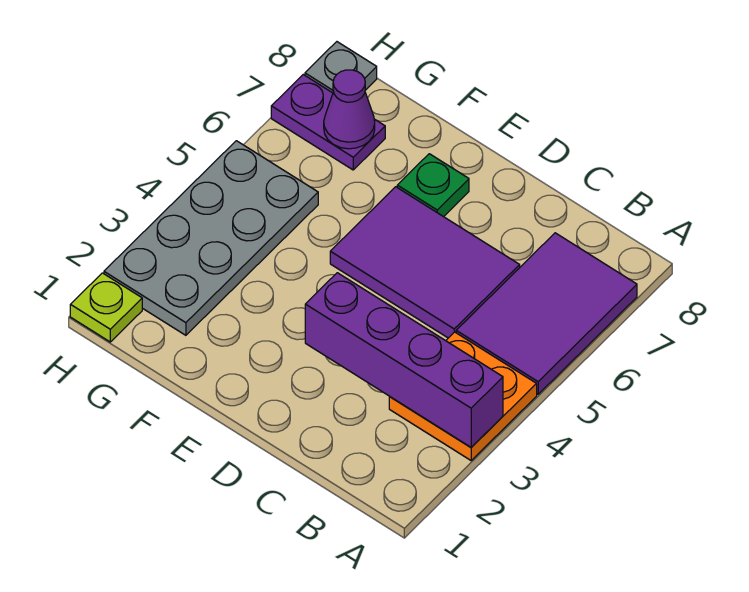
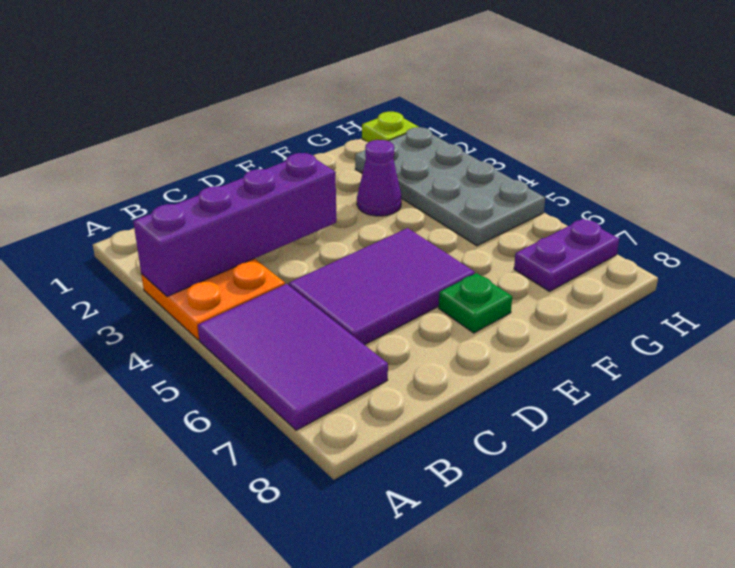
purple 1x1 cone [324,70,375,149] -> purple 1x1 cone moved to [357,140,402,216]
grey 1x1 plate [305,42,377,93] -> none

